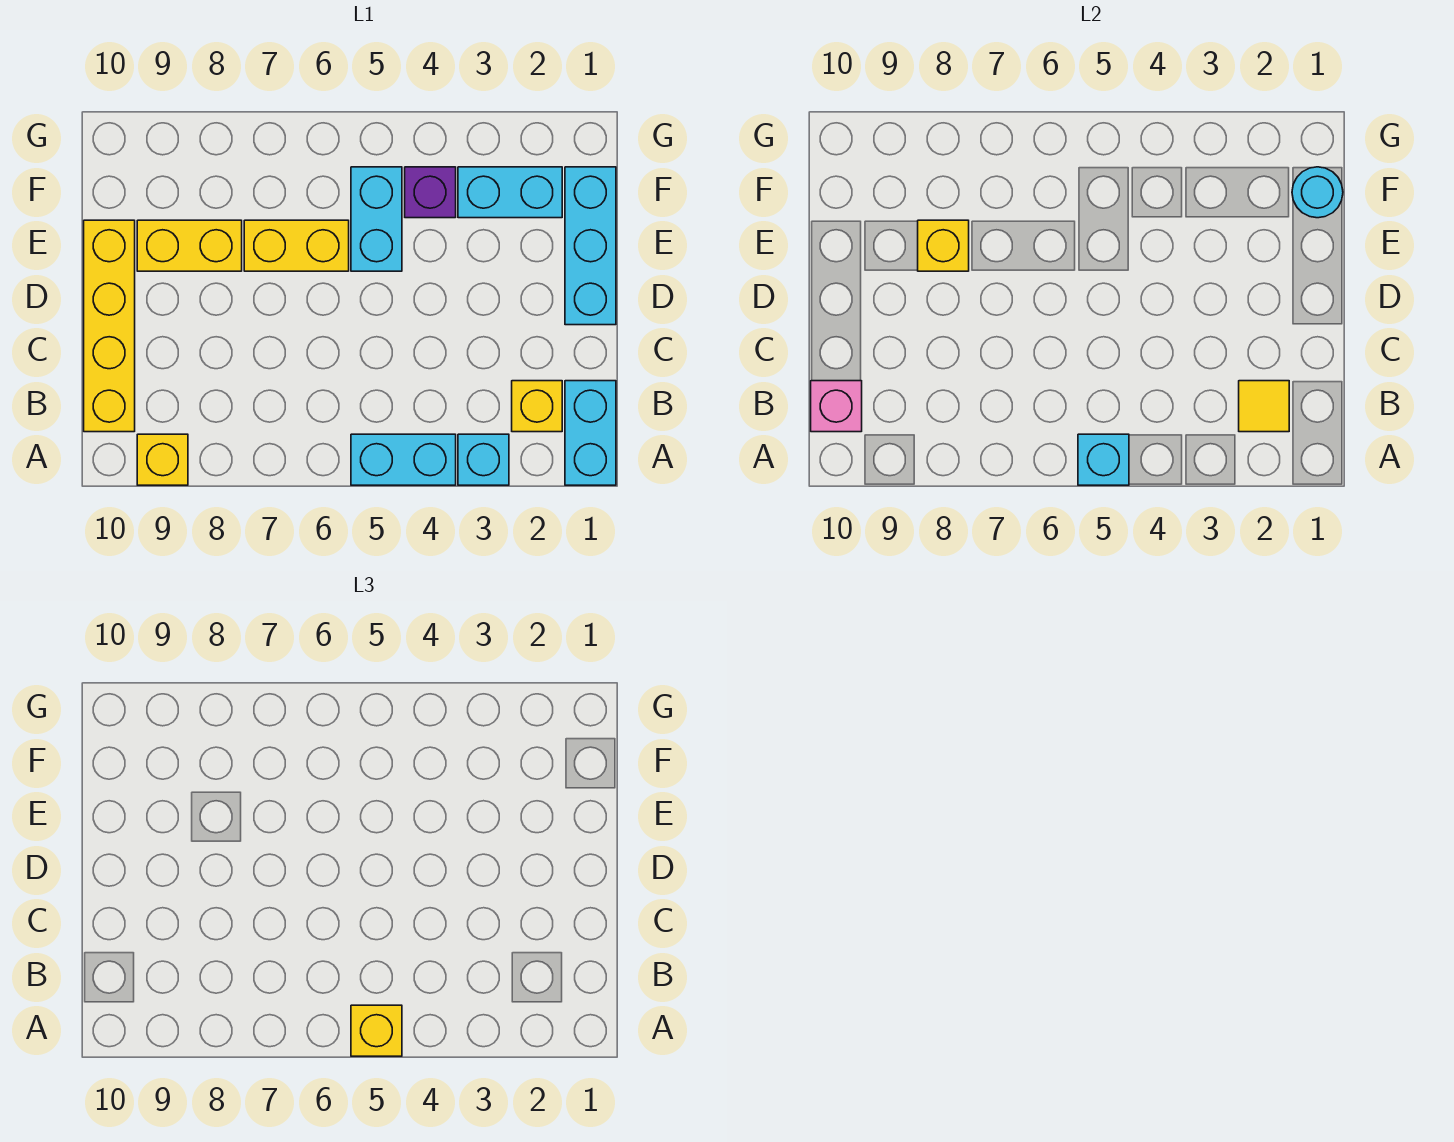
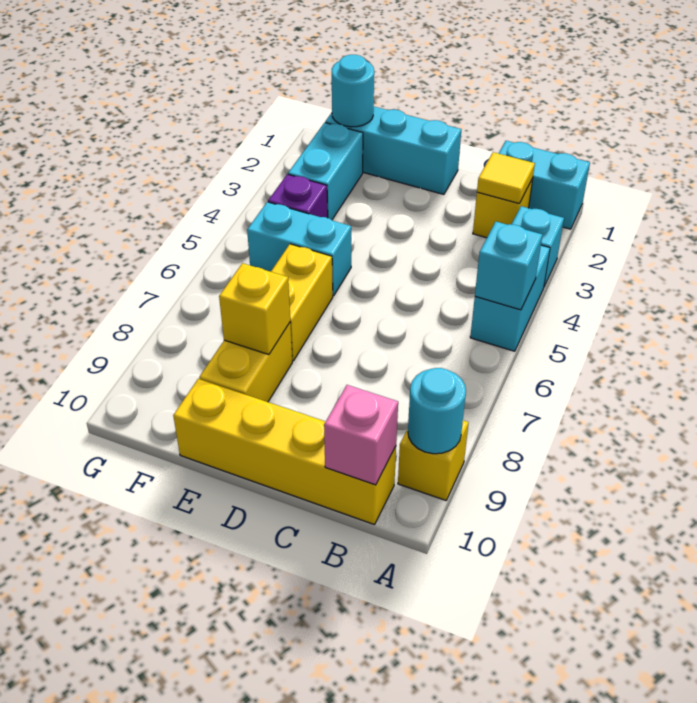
yellow 1x1 brick [351,1005,402,1056] -> none
none -> cyan 1x1 round brick [408,368,466,454]

